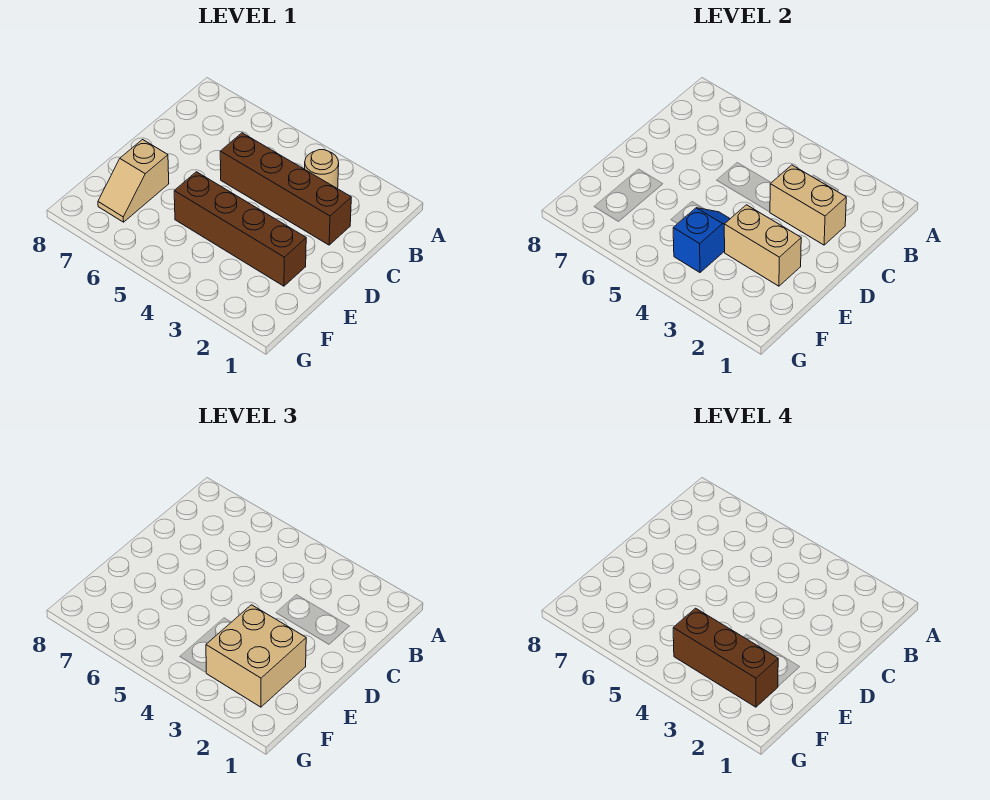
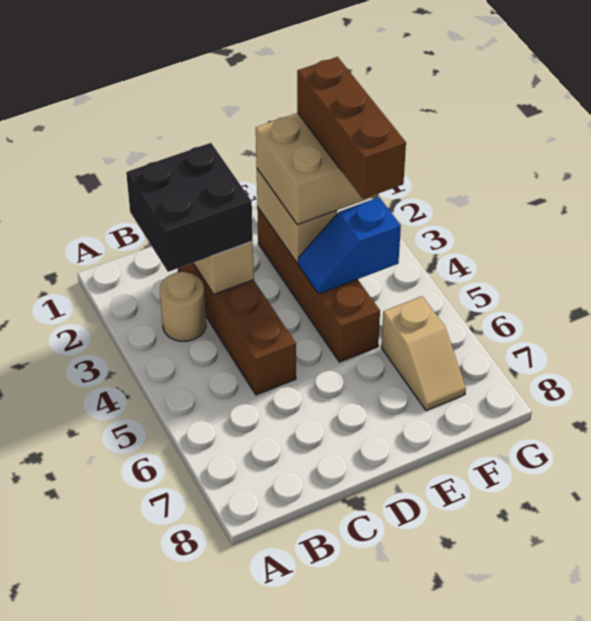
none -> black 2x2 brick [126,143,253,272]
tan 1x2 slope [98,140,169,222] -> tan 1x2 slope turned to [381,296,466,411]

